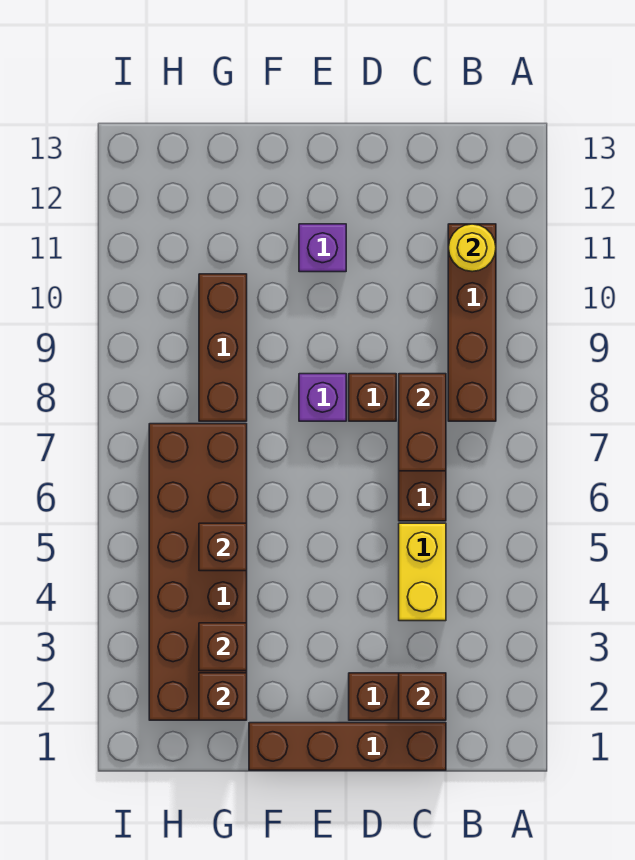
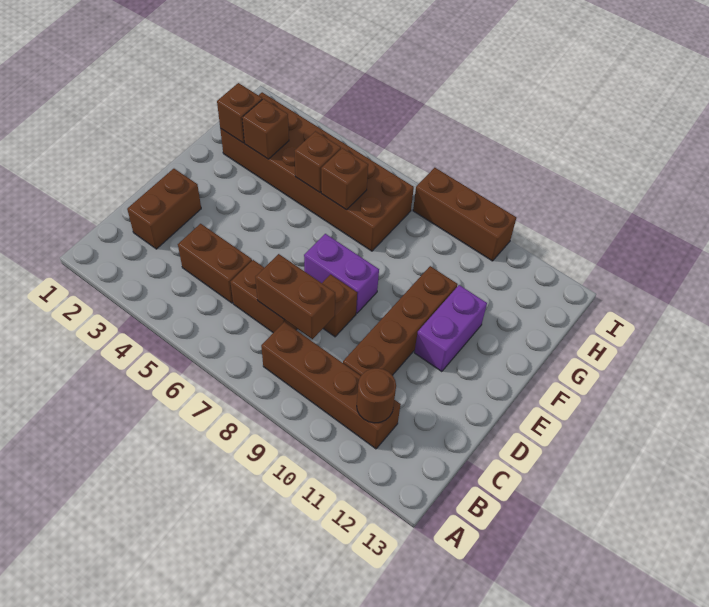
yellow 1x1 round brick [448,224,496,272] -> brown 1x1 round brick [357,368,396,423]
brown 1x4 brick [249,723,446,770] -> brown 1x4 brick moved to [343,266,458,376]
brown 1x1 brick [399,673,446,720] -> brown 1x1 brick moved to [321,148,368,210]
yellow 1x2 brick [399,523,446,621] -> brown 1x2 brick [178,224,252,303]
purple 1x1 brick [299,374,346,421] -> purple 1x2 brick [304,234,379,313]
purple 1x1 brick [299,224,346,272] -> purple 1x2 brick [414,285,487,372]
brown 1x3 brick [199,274,247,421] -> brown 1x3 brick moved to [413,168,516,261]

